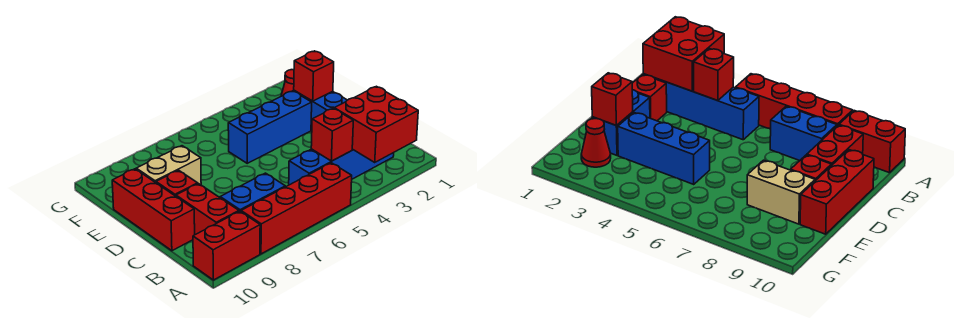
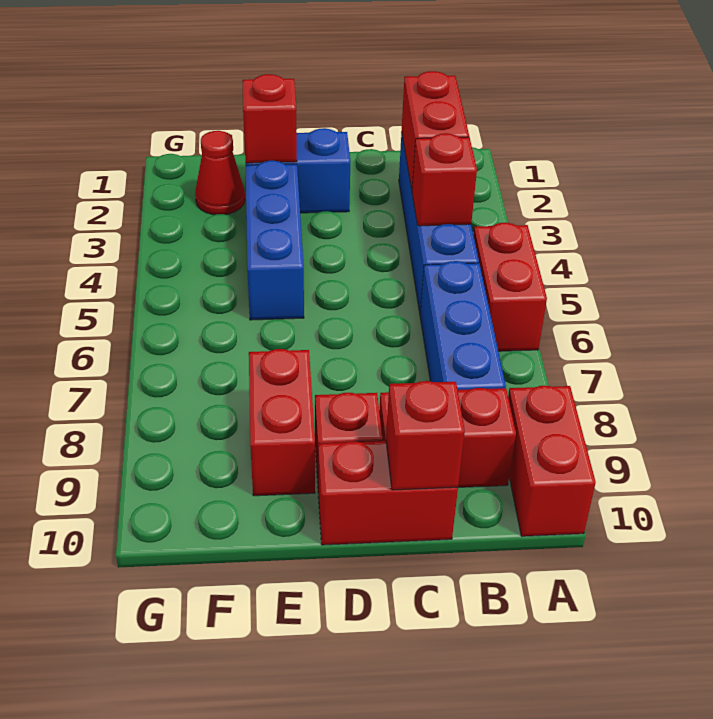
red 2x2 brick [334,86,418,162] -> red 1x2 brick [402,71,469,190]
red 1x4 brick [241,163,352,254] -> red 1x2 brick [473,223,547,351]
blue 1x2 brick [220,173,285,211] -> blue 1x3 brick [420,261,506,390]
red 1x1 brick [632,75,667,121] -> red 1x1 brick moved to [386,381,465,490]
red 1x3 brick [112,169,195,251] -> red 1x2 brick [318,441,458,545]
tan 1x2 brick [136,146,201,185] -> red 1x2 brick [249,349,315,496]

